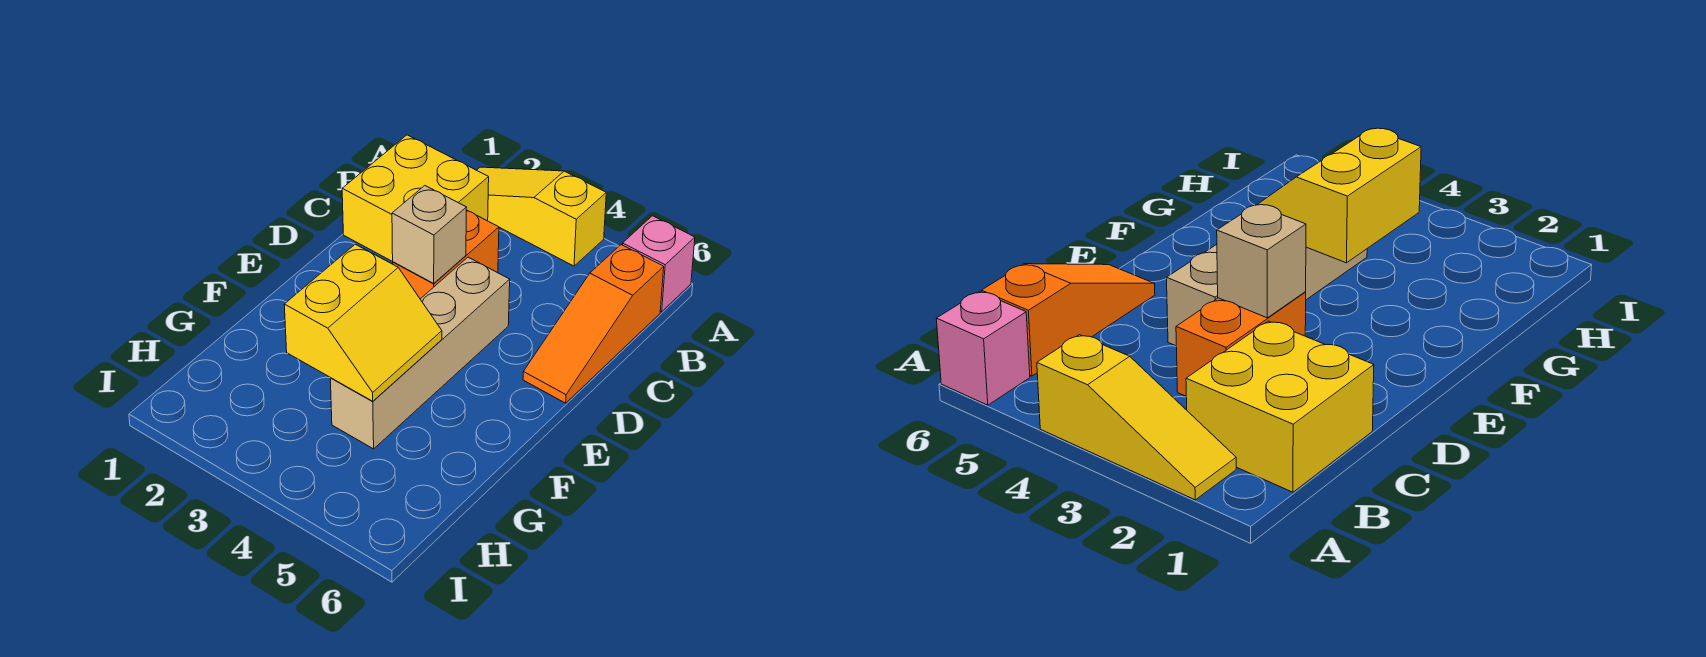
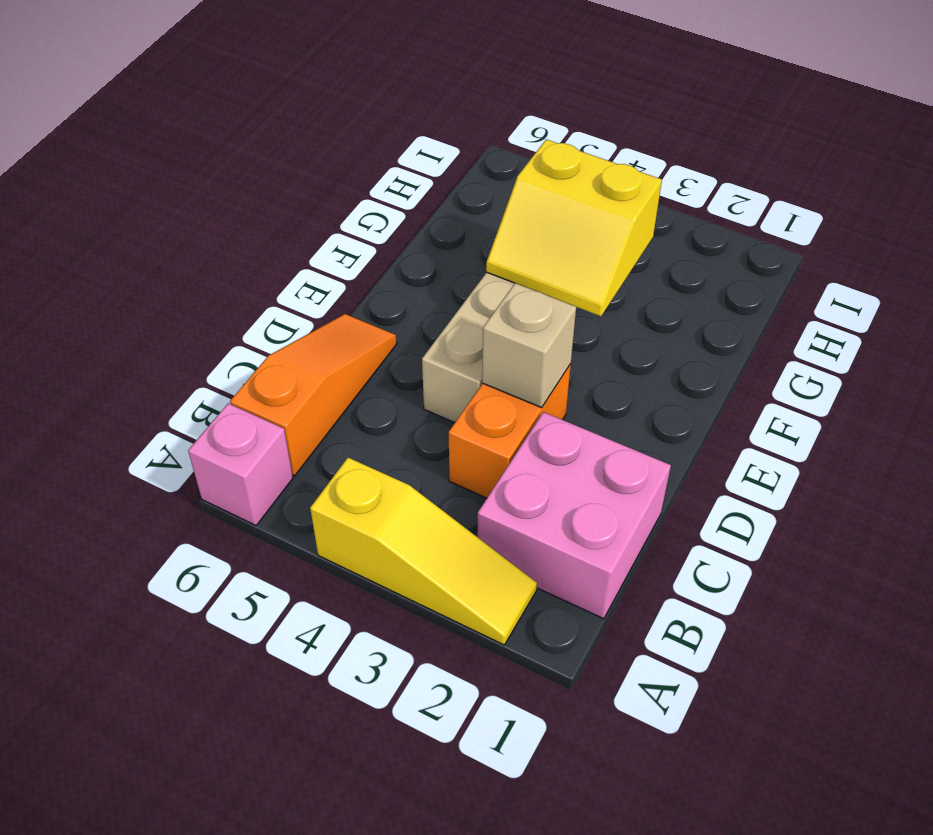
yellow 2x2 brick [342,135,489,262] -> pink 2x2 brick [477,412,671,619]
yellow 2x2 slope [284,244,442,401] -> yellow 2x2 slope turned to [486,139,662,316]

